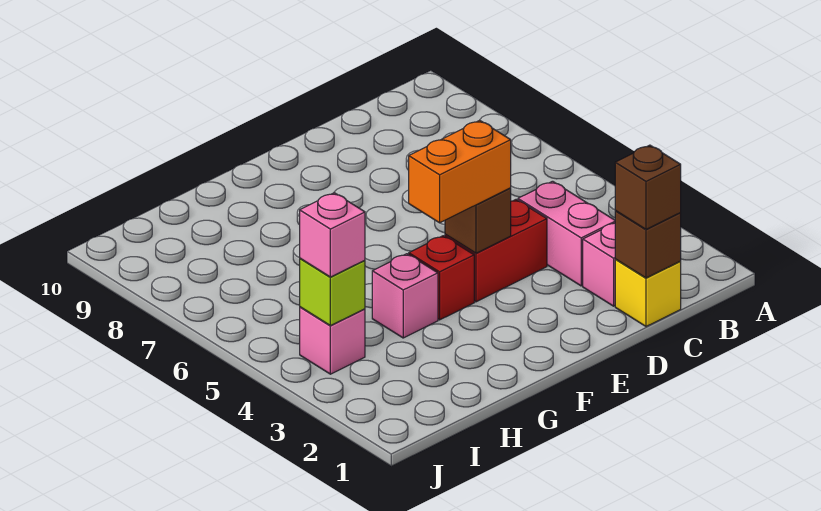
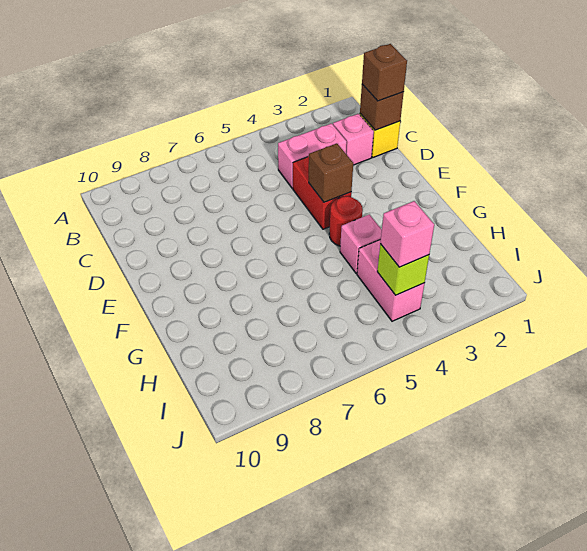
orange 1x2 brick [409,120,511,223] -> none
red 1x1 brick [409,236,474,320] -> red 1x1 round brick [329,196,363,246]
pink 1x1 brick [300,307,365,374] -> pink 1x2 brick [357,240,425,321]

